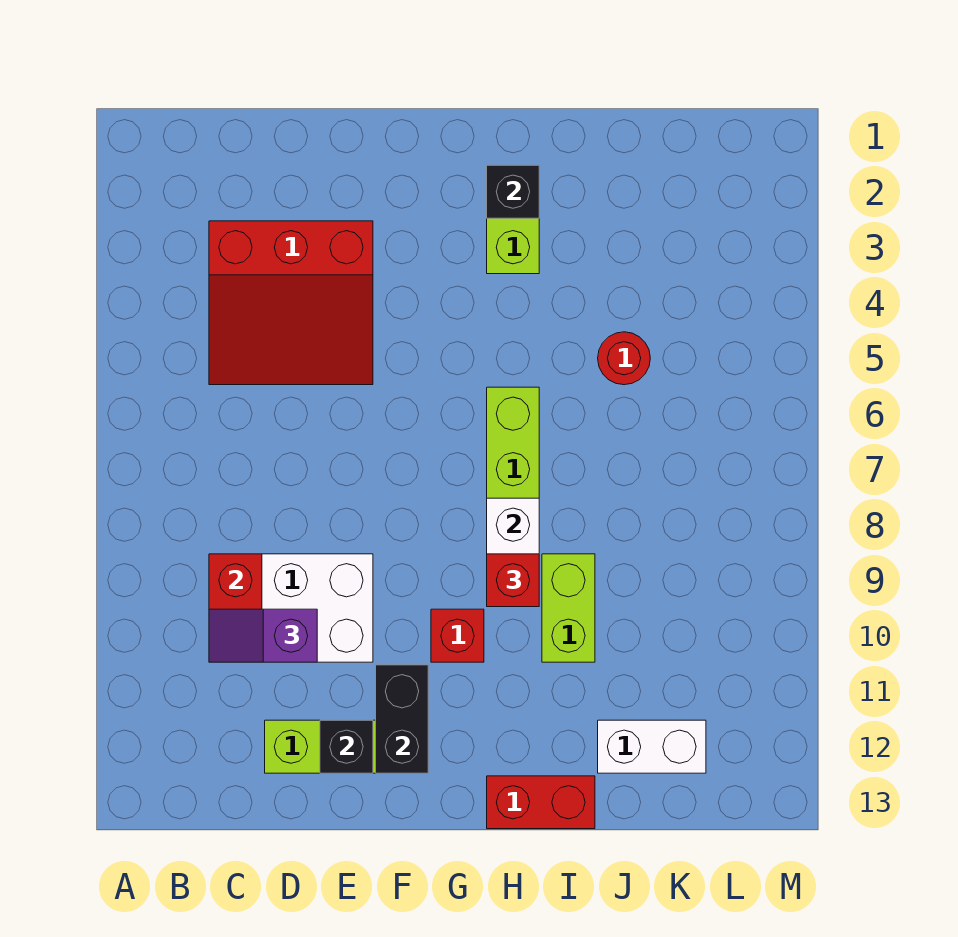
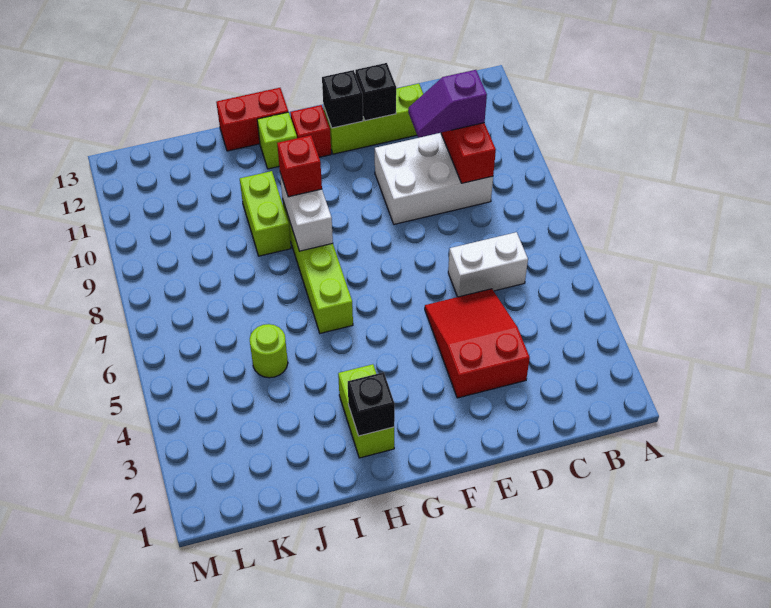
red 3x3 slope [209,221,373,385] -> red 2x3 slope [425,289,530,398]
purple 1x2 slope [209,609,317,662] -> purple 1x2 slope turned to [408,70,487,138]
black 1x2 brick [376,665,428,773] -> black 1x1 brick [322,70,363,128]
red 1x1 brick [431,609,484,662] -> red 1x1 brick moved to [290,105,331,157]
none -> lime 1x1 brick [257,112,297,169]
red 1x1 round brick [598,332,650,385] -> lime 1x1 round brick [250,324,288,378]
white 1x2 brick [598,720,706,773] -> white 1x2 brick moved to [448,232,528,297]

